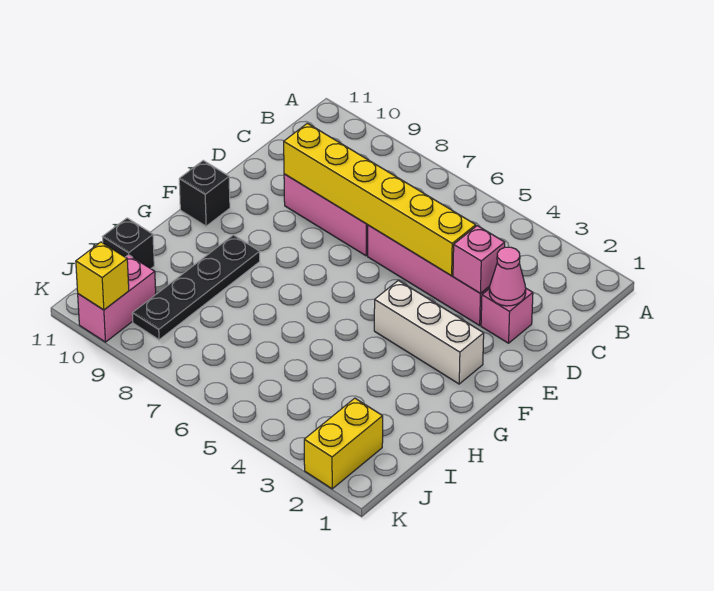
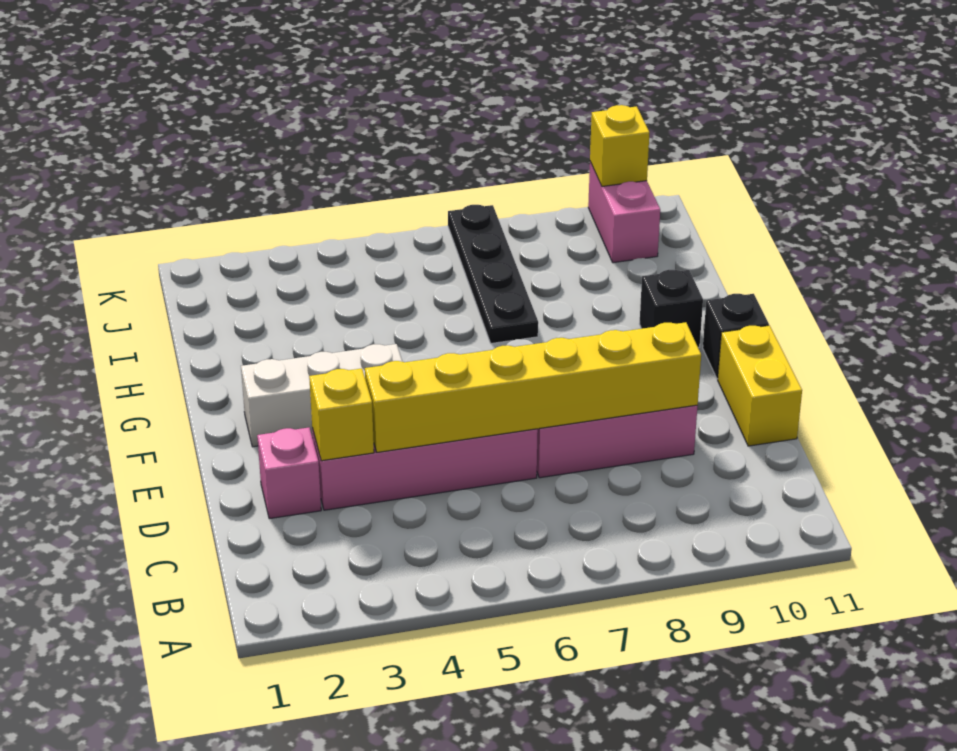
pink 1x1 cone [489,247,526,306] -> none
pink 1x1 brick [453,226,505,293] -> yellow 1x1 brick [309,368,374,461]
black 1x4 plate [132,235,260,340] -> black 1x4 plate moved to [448,205,538,343]
black 1x1 brick [103,218,154,269] -> black 1x1 brick moved to [639,270,703,347]
yellow 1x2 brick [304,398,383,489] -> yellow 1x2 brick moved to [718,325,802,446]

